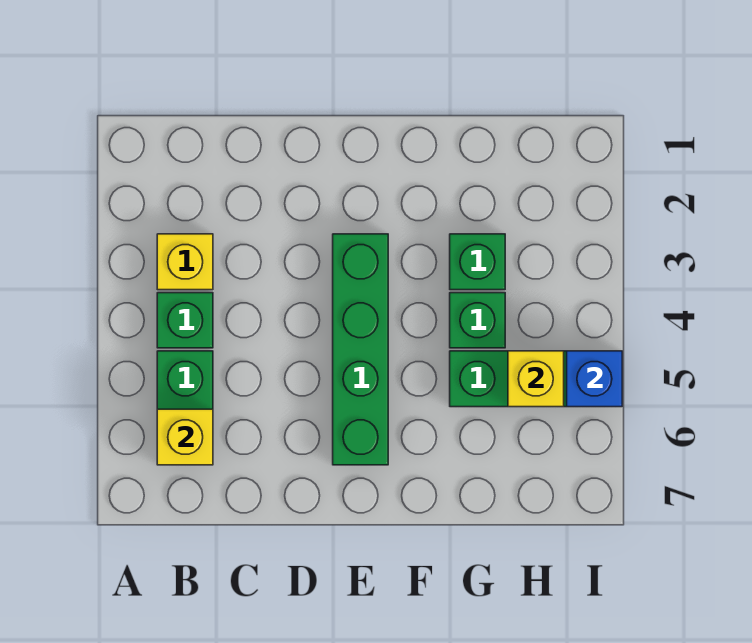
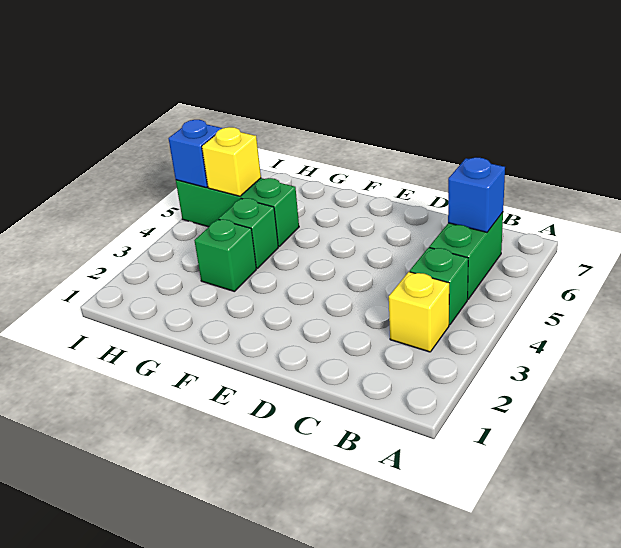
yellow 1x1 brick [157,409,213,465] -> blue 1x1 brick [448,157,505,232]
green 1x4 brick [333,234,388,465] -> none

